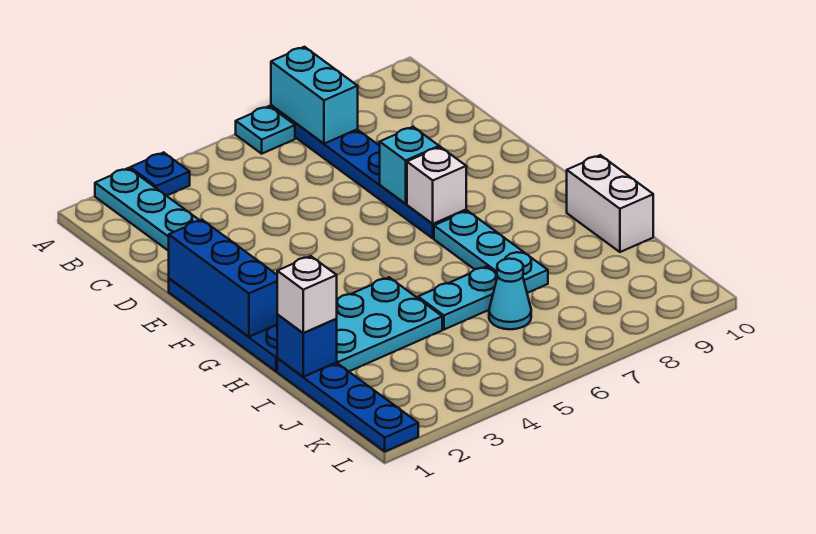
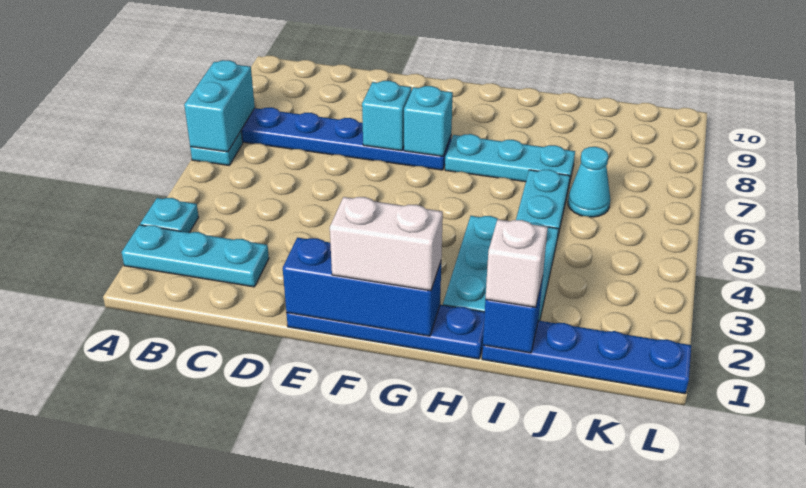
blue 1x1 plate [130,152,190,196] -> cyan 1x1 plate [140,198,199,233]
cyan 1x2 brick [271,47,358,144] -> cyan 1x2 brick turned to [184,60,255,152]
white 1x1 brick [407,147,466,224] -> cyan 1x1 brick [404,86,453,156]
white 1x2 brick [567,155,653,252] -> white 1x2 brick moved to [330,197,443,291]

